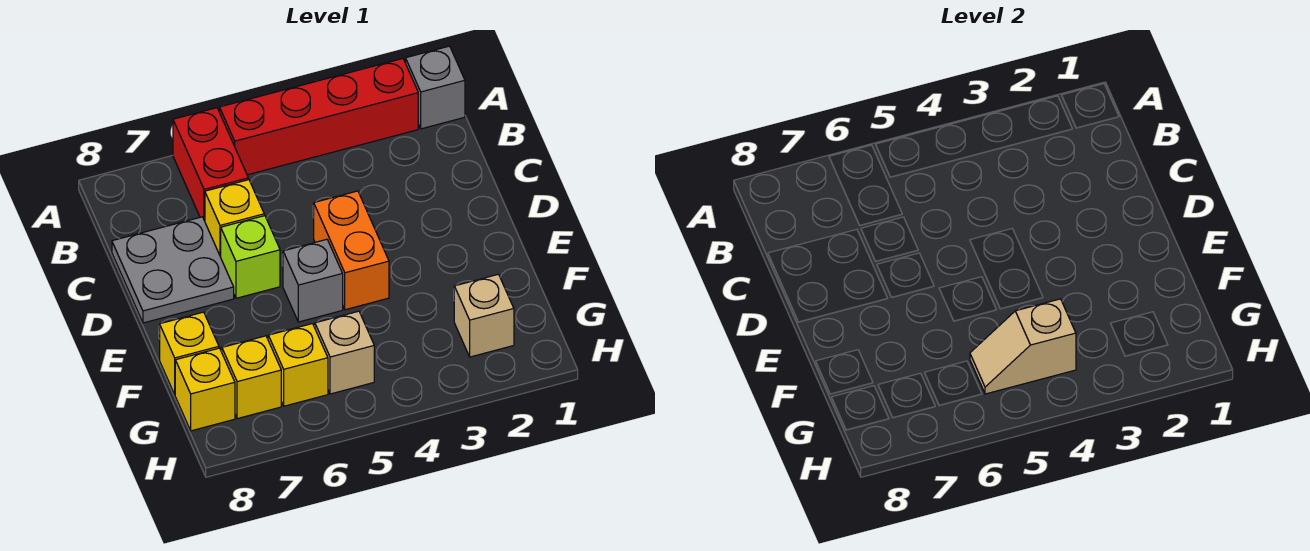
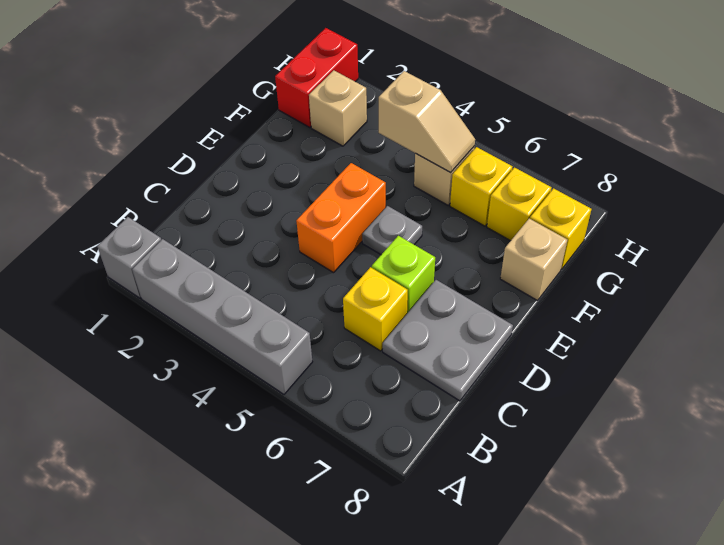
red 1x4 brick [220,59,418,175] -> grey 1x4 brick [132,239,312,394]
red 1x2 brick [173,108,248,221] -> red 1x2 brick moved to [275,28,358,127]
grey 1x1 brick [283,239,343,322] -> grey 1x1 plate [362,206,422,255]
yellow 1x1 brick [160,312,219,394] -> tan 1x1 brick [500,219,567,301]

